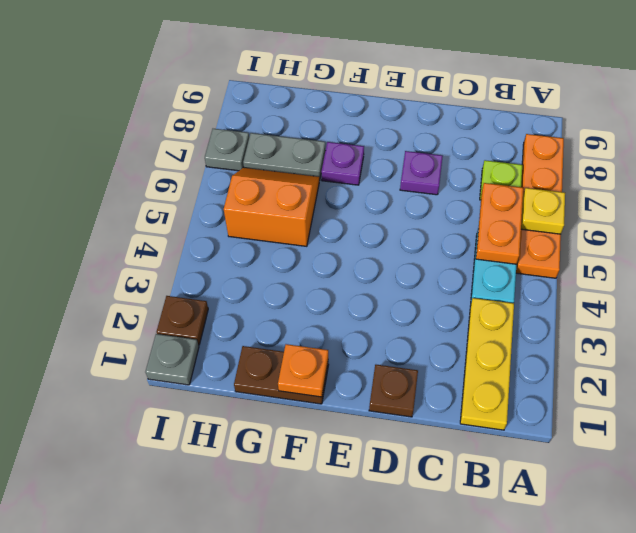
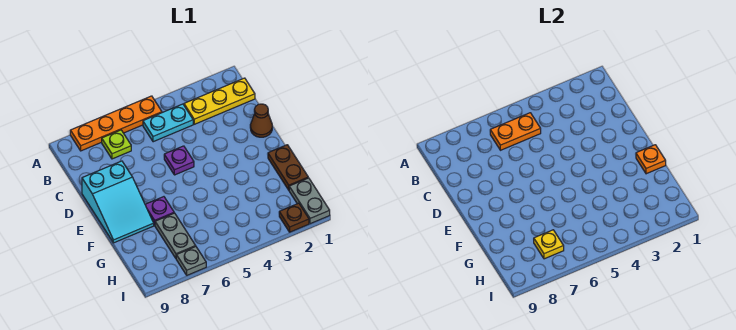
yellow 1x1 plate [521,188,565,234] -> yellow 1x1 plate moved to [534,230,564,259]
brown 1x1 plate [369,365,418,417] -> brown 1x1 cone [250,104,272,137]
purple 1x1 plate [400,151,443,195] -> purple 1x1 plate moved to [164,146,194,175]
none -> cyan 2x3 slope [82,161,154,243]
orange 2x2 slope [224,168,319,246] -> none
grey 1x1 plate [145,334,199,385] -> grey 1x2 plate [289,178,330,224]

